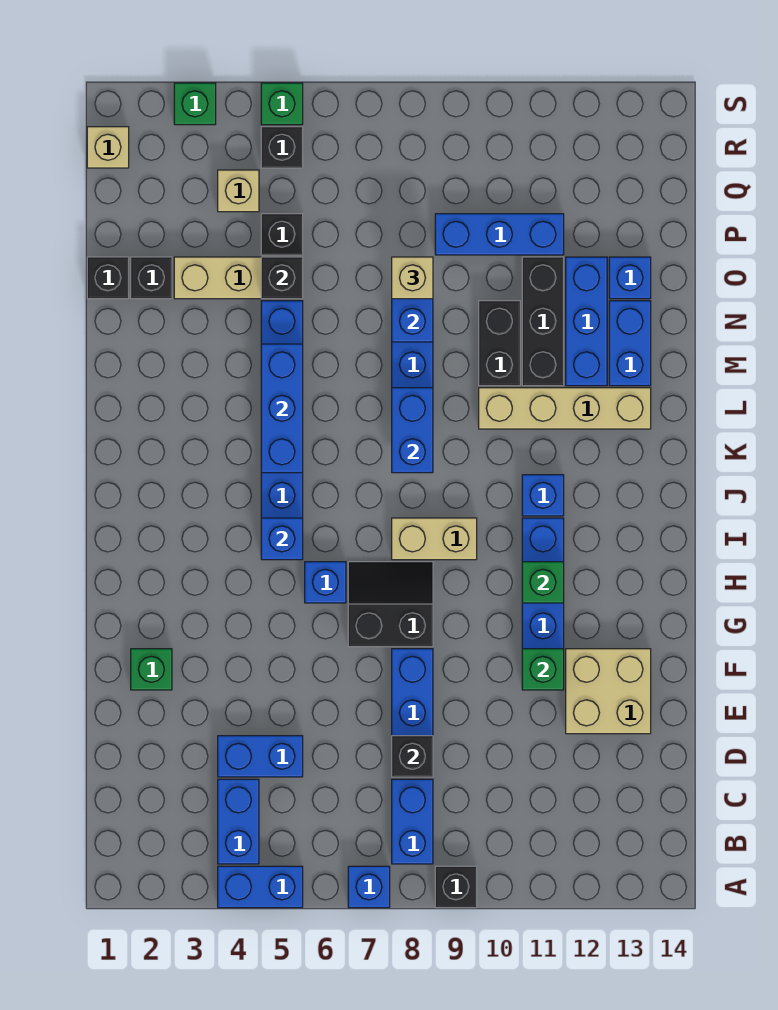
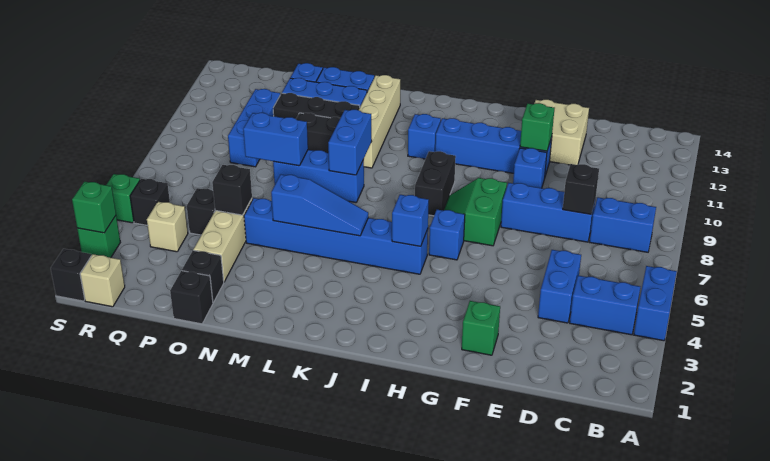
blue 1x1 brick [348,866,390,908] -> blue 1x1 brick moved to [513,148,547,188]
black 1x1 brick [435,866,477,908] -> black 1x1 brick moved to [51,249,91,301]
black 2x2 slope [348,562,433,647] -> green 2x2 slope [444,178,507,246]
green 1x1 brick [522,562,564,603] -> green 1x1 brick moved to [72,182,116,233]
tan 1x2 brick [392,518,477,560] -> black 1x2 brick [415,151,456,216]
blue 1x3 brick [261,344,303,473] -> blue 1x3 slope [271,175,368,236]
blue 1x2 brick [392,388,433,473] -> blue 1x2 brick turned to [328,110,372,175]
tan 1x1 brick [392,257,433,299] -> none

